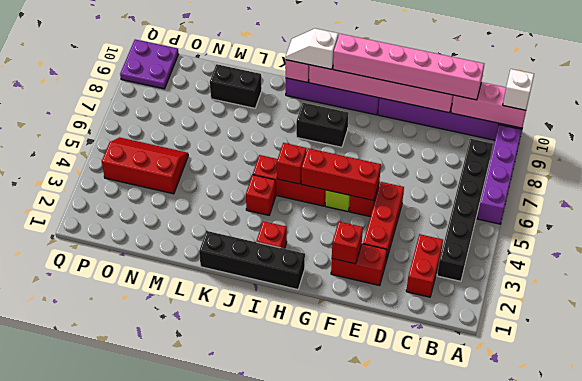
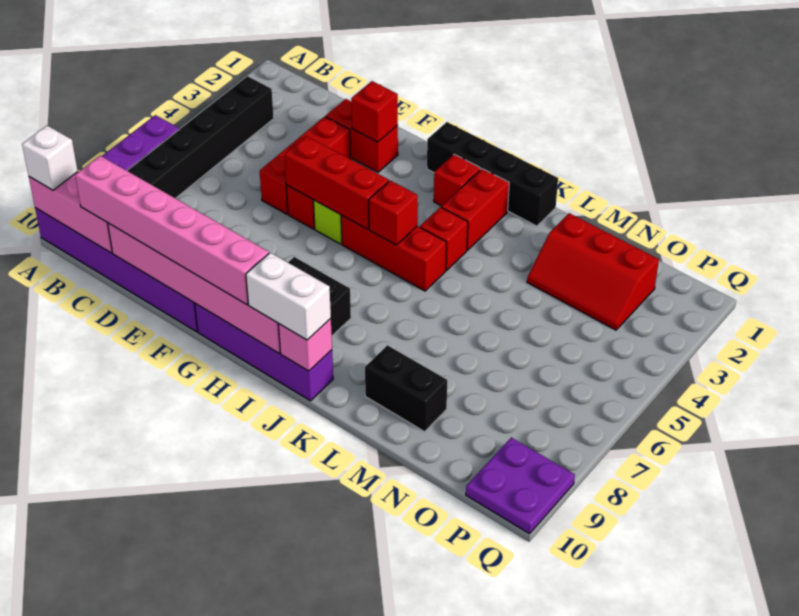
red 1x2 brick [406,234,443,297] -> red 1x2 brick moved to [441,169,509,250]
white 1x2 slope [286,28,338,69] -> white 1x2 brick [246,253,331,340]
red 2x3 slope [102,137,188,194] -> red 2x3 slope moved to [527,213,659,330]

